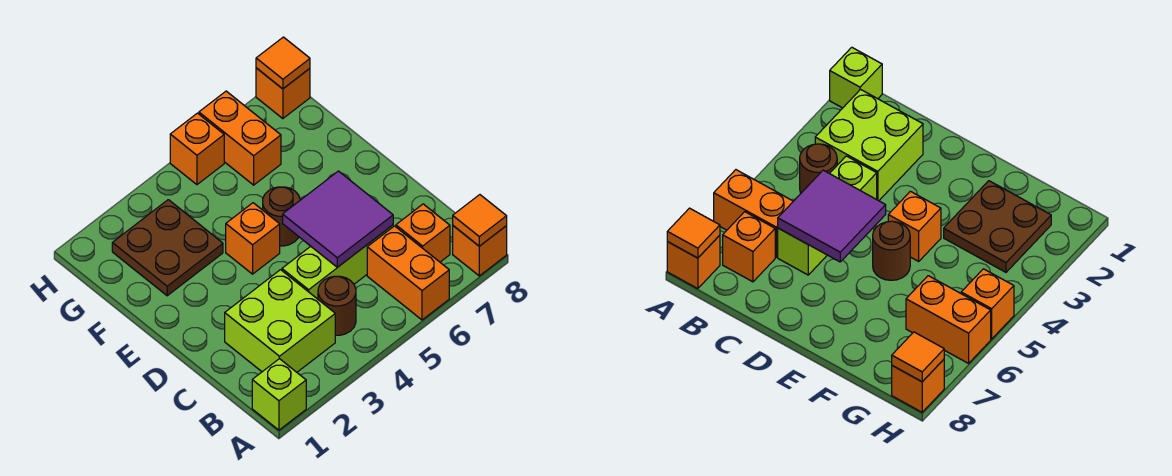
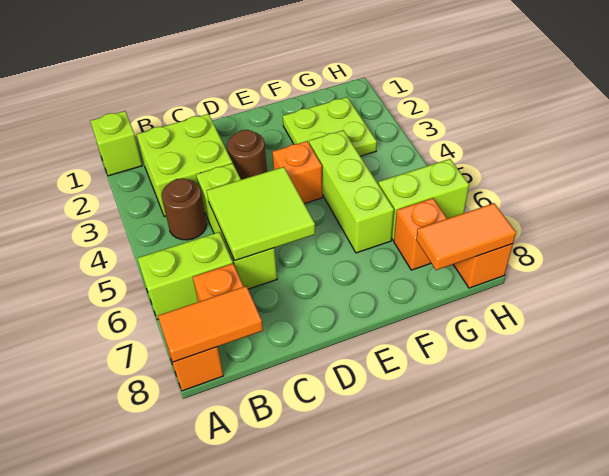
orange 1x2 brick [367,226,449,320] -> lime 1x2 brick [137,232,233,320]
orange 1x1 tile [453,195,507,246] -> orange 1x2 tile [158,286,263,362]
purple 2x2 tile [283,171,393,267] -> lime 2x2 tile [207,167,315,261]
brown 1x1 round brick [263,187,300,246] -> brown 1x1 round brick moved to [227,130,267,180]
brown 2x2 plate [112,200,223,296] -> lime 2x2 plate [283,97,377,156]
none -> lime 1x3 brick [309,130,394,253]
orange 1x2 brick [199,91,281,185] -> lime 1x2 brick [378,159,469,240]
orange 1x1 brick [170,113,224,185] -> orange 1x1 brick moved to [394,198,447,270]
orange 1x1 tile [256,37,310,89] -> orange 1x2 tile [416,203,516,270]

